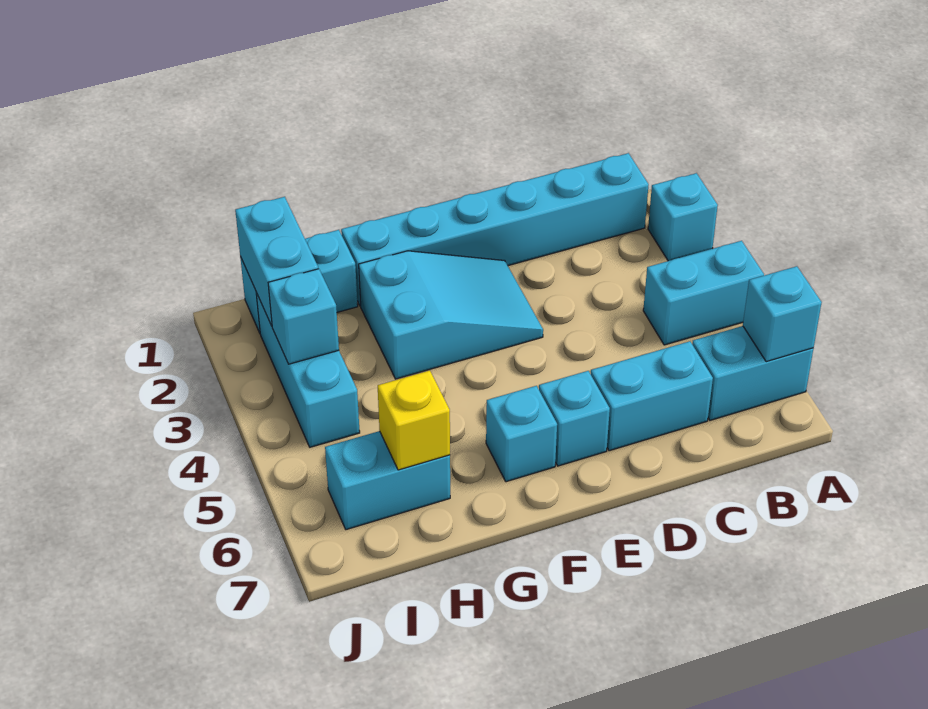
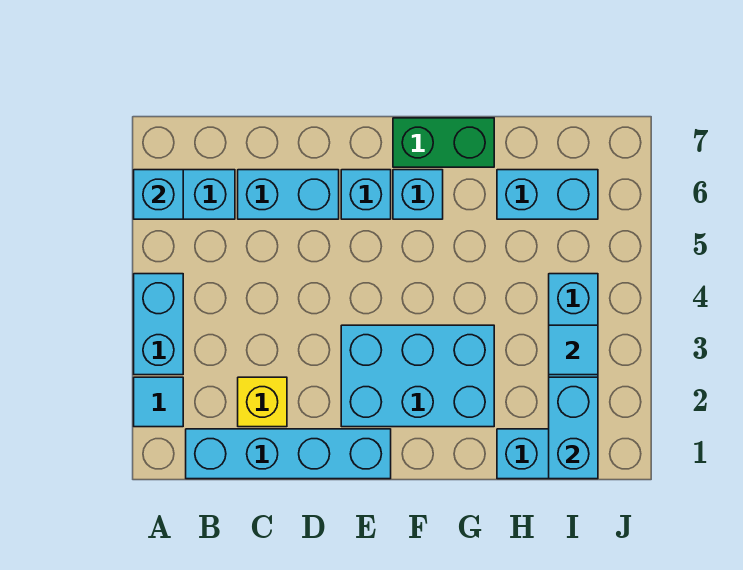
cyan 1x1 brick [648,173,718,261] -> cyan 1x1 tile [134,377,183,427]
cyan 1x2 brick [643,241,764,345] -> cyan 1x2 brick turned to [134,274,183,375]
cyan 1x6 brick [341,153,649,306] -> cyan 1x4 brick [186,429,391,479]
cyan 2x3 slope [359,251,543,379] -> cyan 2x3 brick [341,325,494,427]
none -> green 1x2 brick [393,118,494,167]
yellow 1x1 brick [378,371,450,470] -> yellow 1x1 brick moved to [238,377,287,427]
cyan 1x1 brick [268,269,339,364] -> cyan 1x1 tile [549,325,598,375]

